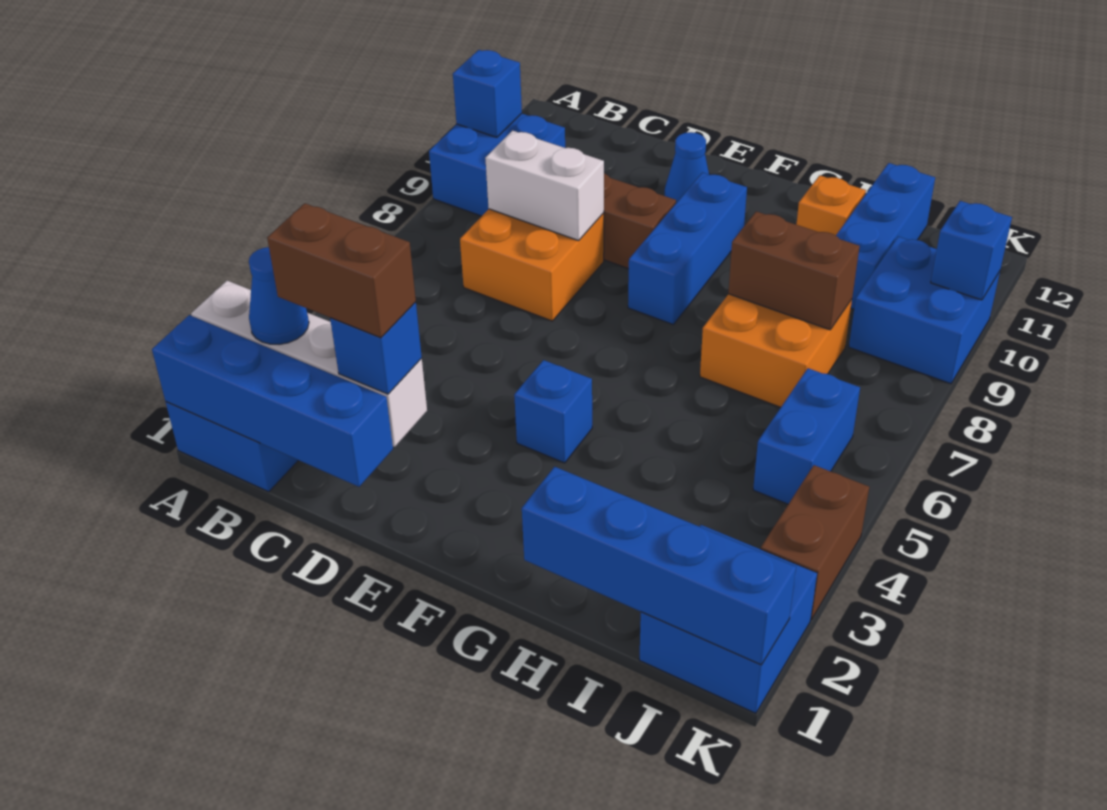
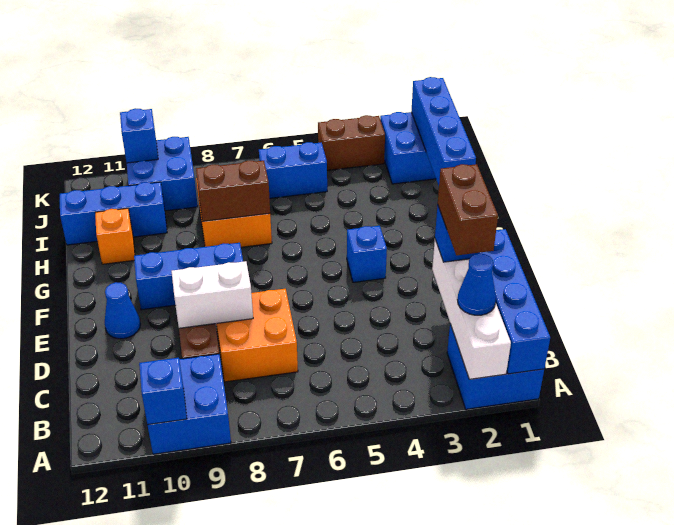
white 1x2 brick [485,131,604,241] -> white 1x2 brick turned to [172,261,253,328]
brown 1x2 brick [728,211,860,330] -> brown 1x2 brick turned to [196,161,270,221]

